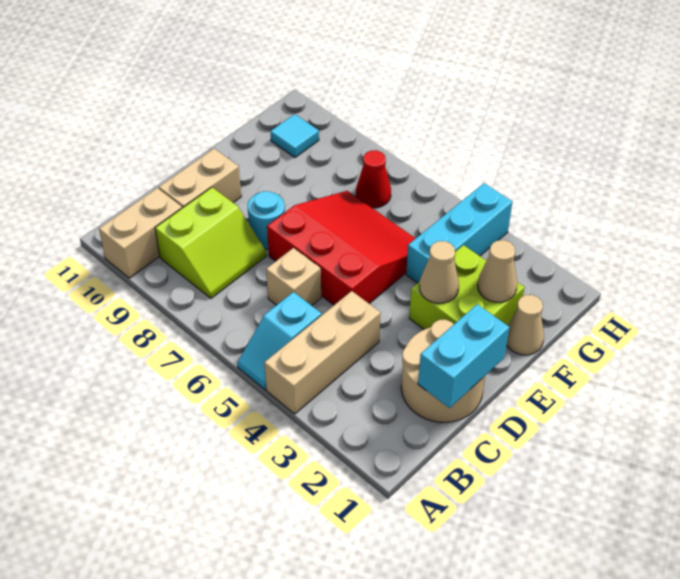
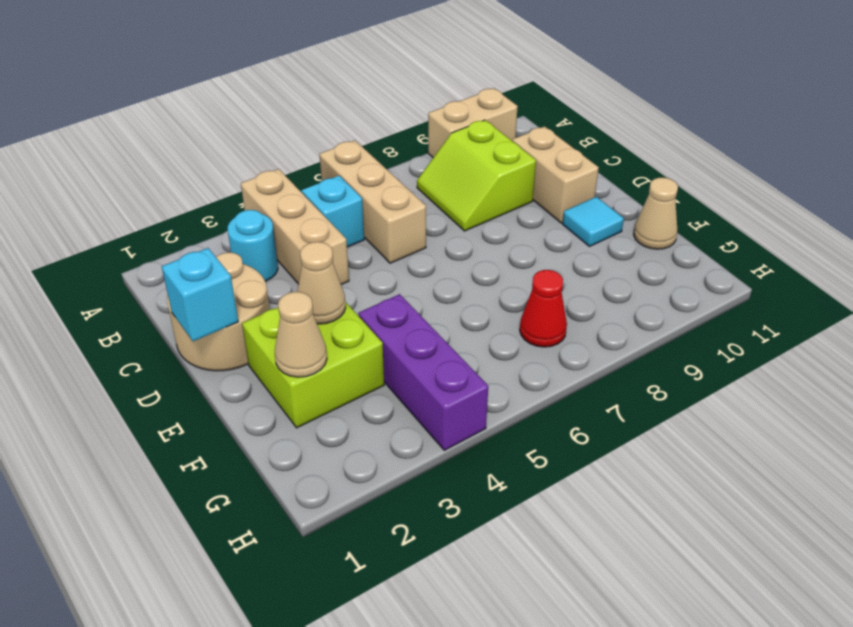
tan 1x2 brick [99,188,182,278] -> tan 1x2 brick turned to [428,88,518,158]
cyan 1x2 brick [418,304,509,408] -> cyan 1x1 brick [162,248,238,341]
tan 1x1 brick [266,248,321,306] -> tan 1x3 brick [319,140,426,263]
red 3x3 slope [267,191,416,305] -> none
cyan 1x1 round brick [248,191,285,249] -> cyan 1x1 round brick moved to [228,210,278,281]
tan 1x1 cone [507,295,544,355] -> tan 1x1 cone moved to [634,178,678,249]
cyan 1x3 brick [406,183,512,283] -> purple 1x3 brick [358,294,488,450]
cyan 1x1 tile [270,114,319,157] -> cyan 1x1 tile moved to [563,197,624,246]

